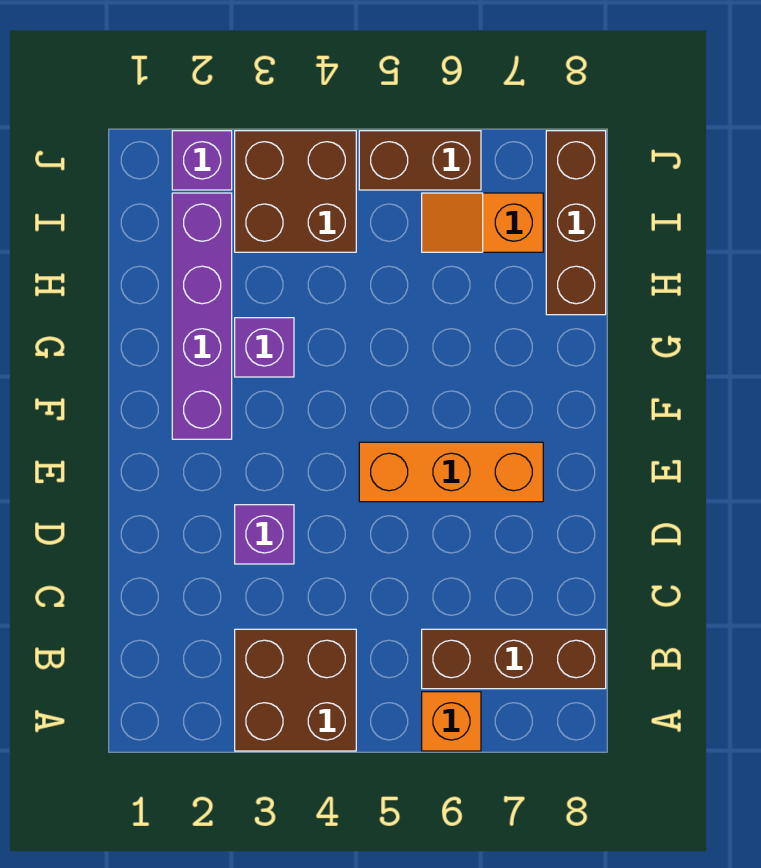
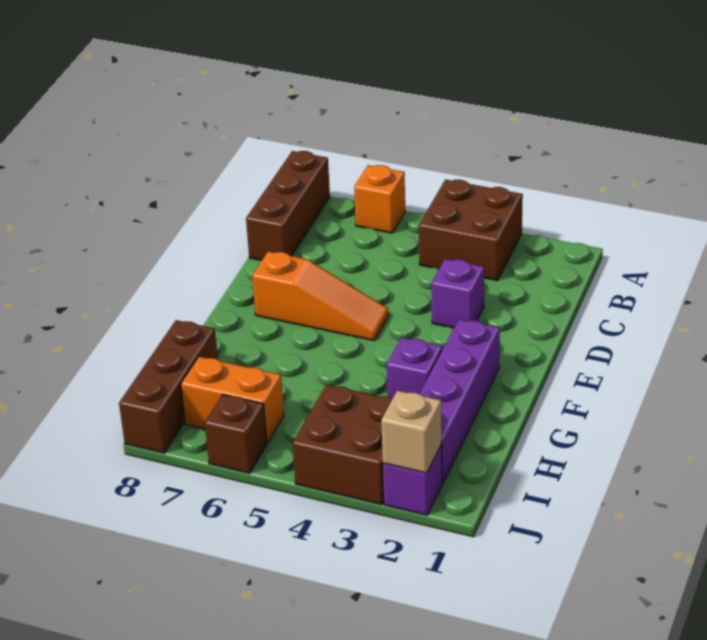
brown 1x3 brick [422,629,606,689] -> brown 1x3 brick turned to [246,151,330,260]
orange 1x3 brick [359,442,543,502] -> orange 1x3 slope [252,251,389,341]
orange 1x2 slope [422,193,543,252] -> orange 1x2 brick [181,357,284,443]
none -> tan 1x1 brick [381,391,442,473]
brown 1x2 brick [359,131,481,190] -> brown 1x1 brick [205,394,267,473]

